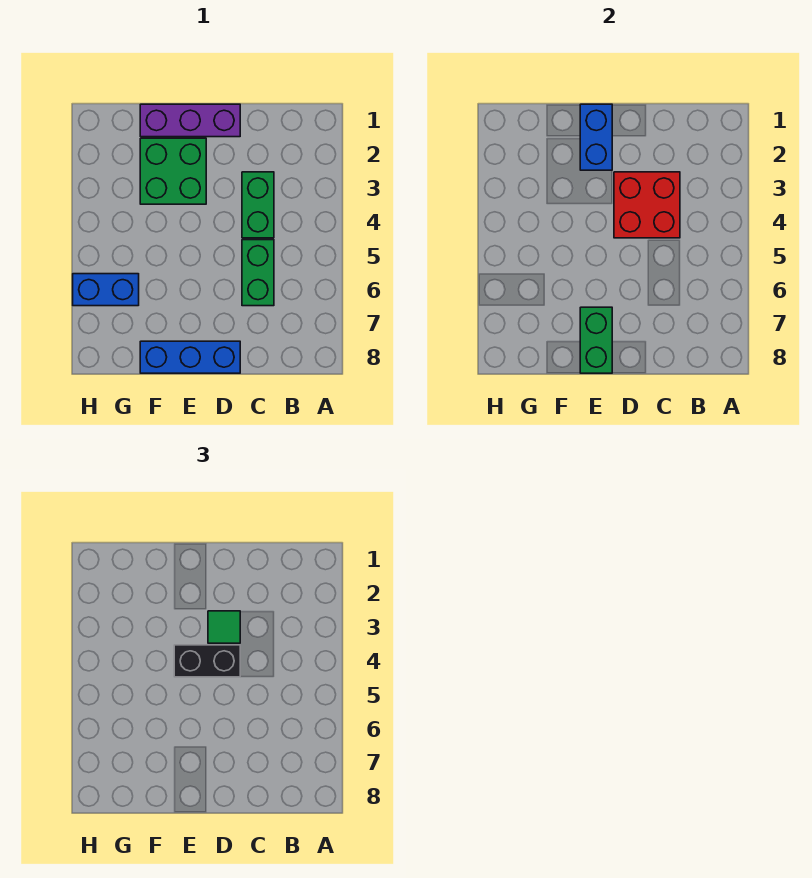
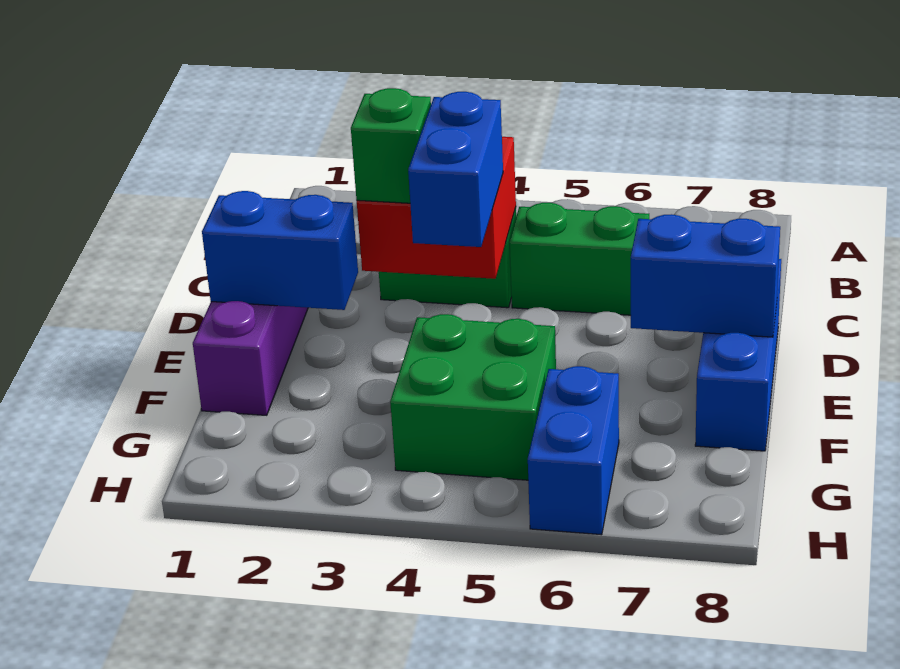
green 1x1 tile [208,611,240,643] -> green 1x1 brick [351,88,431,203]
black 1x2 brick [174,645,240,677] -> blue 1x2 brick [408,92,503,247]
green 2x2 brick [140,138,206,204] -> green 2x2 brick moved to [390,314,556,480]
green 1x2 brick [580,307,612,373] -> blue 1x2 brick [631,214,780,337]

